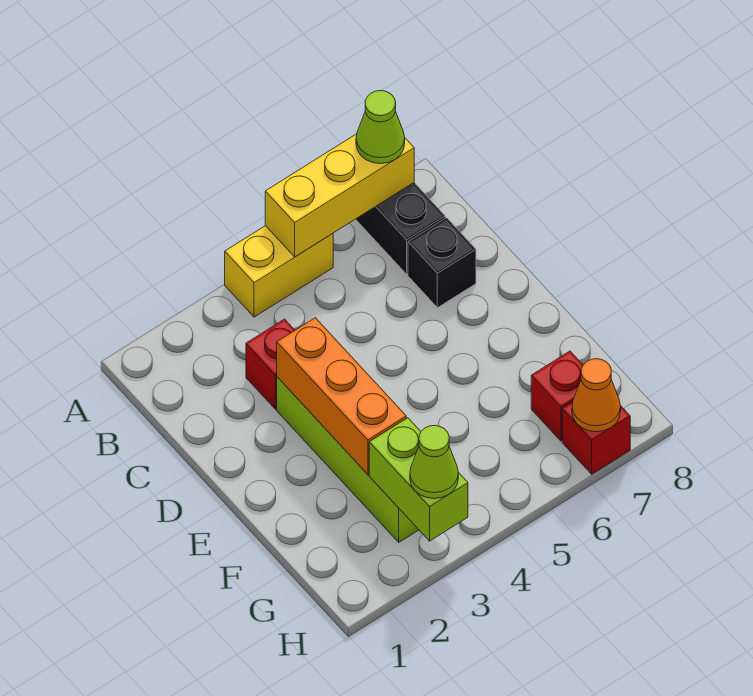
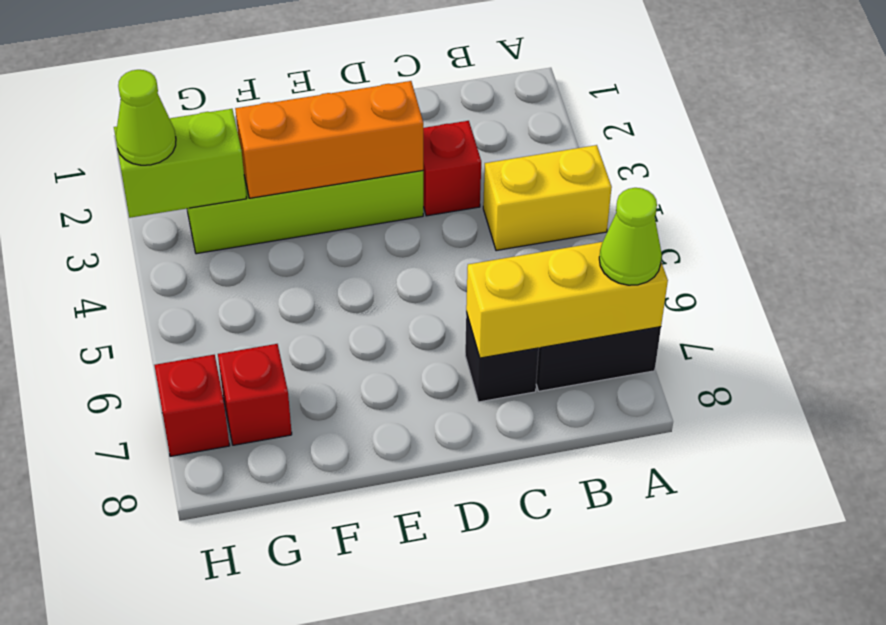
yellow 1x2 brick [225,226,333,317] -> yellow 1x2 brick turned to [483,145,612,251]
yellow 1x3 brick [265,134,414,257] -> yellow 1x3 brick turned to [466,242,668,358]
orange 1x1 cone [572,359,621,432] -> none

